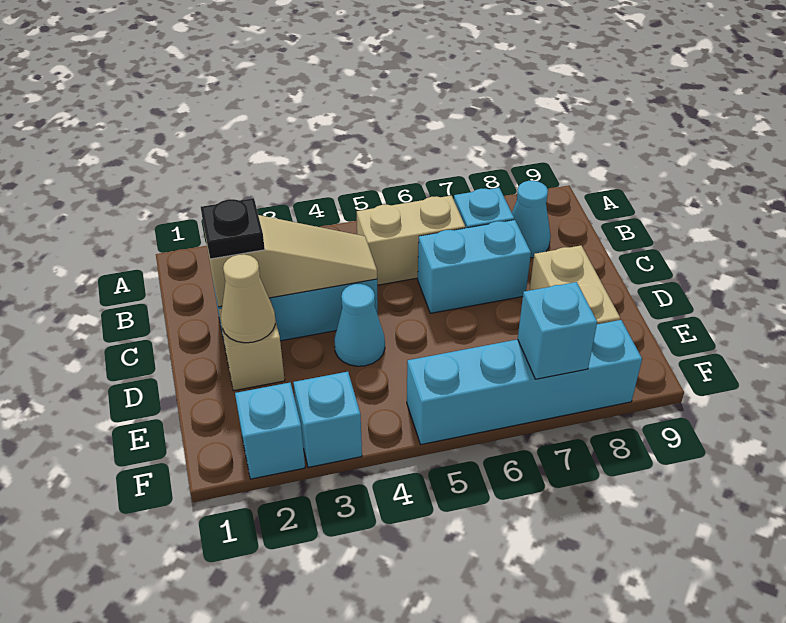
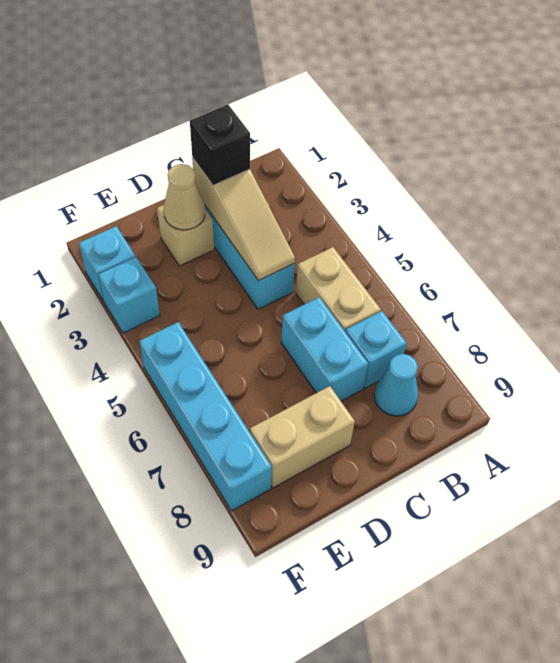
black 1x1 plate [201,198,265,259] -> black 1x1 brick [190,104,250,185]
cyan 1x1 cone [334,284,385,366] -> none
cyan 1x1 brick [518,282,597,379] -> none

